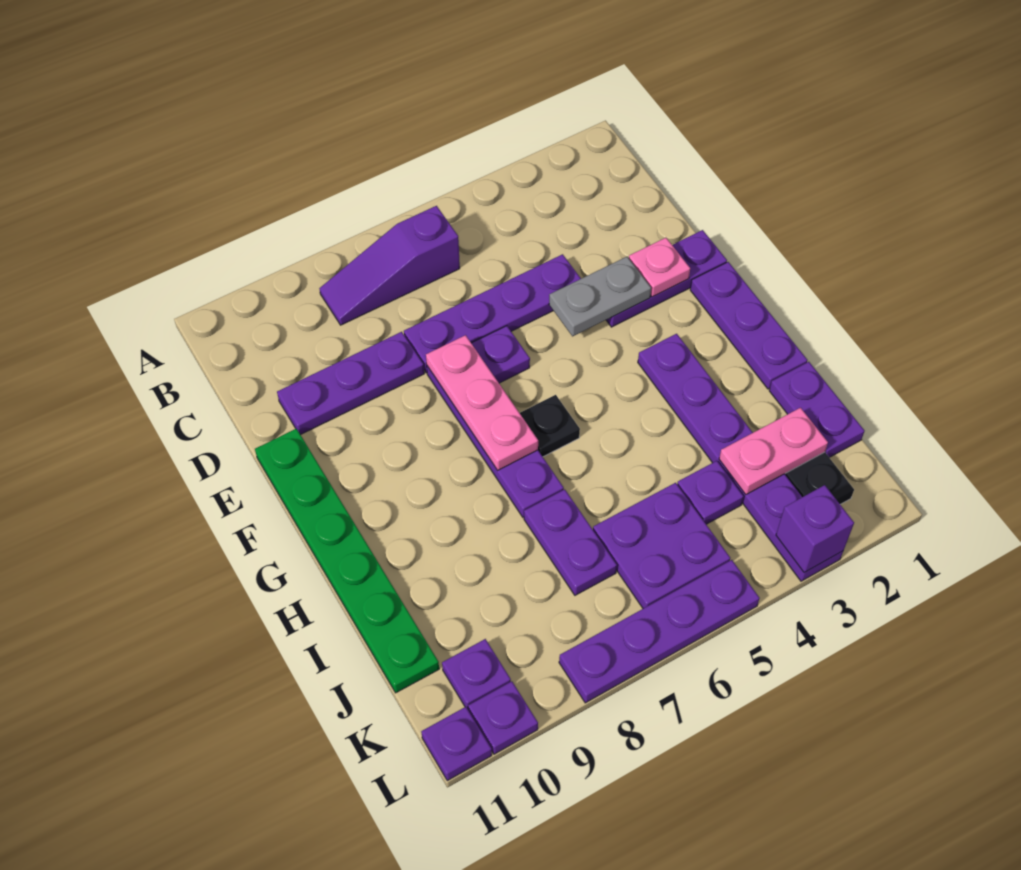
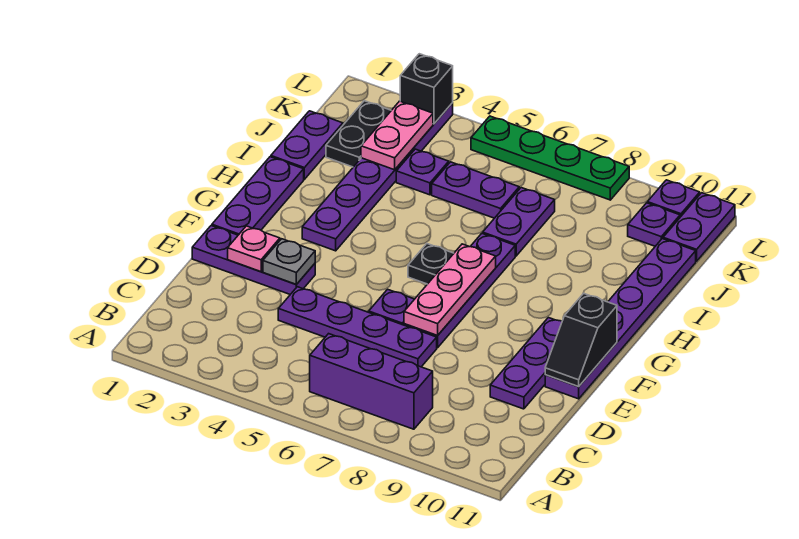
purple 1x3 slope [319,206,460,325] -> purple 1x3 brick [310,334,433,429]
purple 1x3 plate [277,332,424,435] -> purple 1x3 plate turned to [490,318,562,409]
grey 1x2 plate [549,257,651,336] -> grey 1x1 plate [263,239,315,284]
green 1x6 plate [255,429,439,693] -> purple 1x6 plate [545,239,696,399]
none -> black 1x2 slope [545,293,617,386]
pink 1x2 plate [719,408,828,495] -> pink 1x2 plate turned to [361,101,433,170]
purple 2x2 plate [593,483,730,609] -> purple 1x2 plate [432,162,519,218]
purple 1x1 brick [776,485,854,572] -> black 1x1 brick [400,54,453,124]
purple 1x4 plate [559,560,760,703] -> green 1x4 plate [471,116,629,200]
purple 1x1 plate [421,707,492,781] -> purple 1x2 plate [663,193,735,261]

